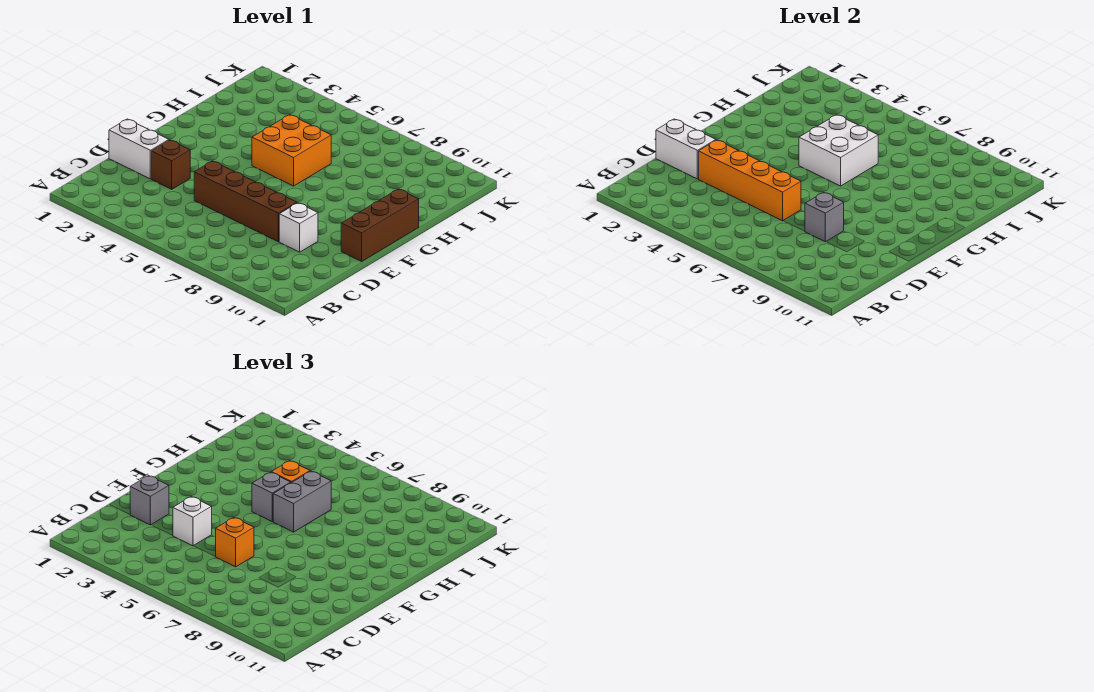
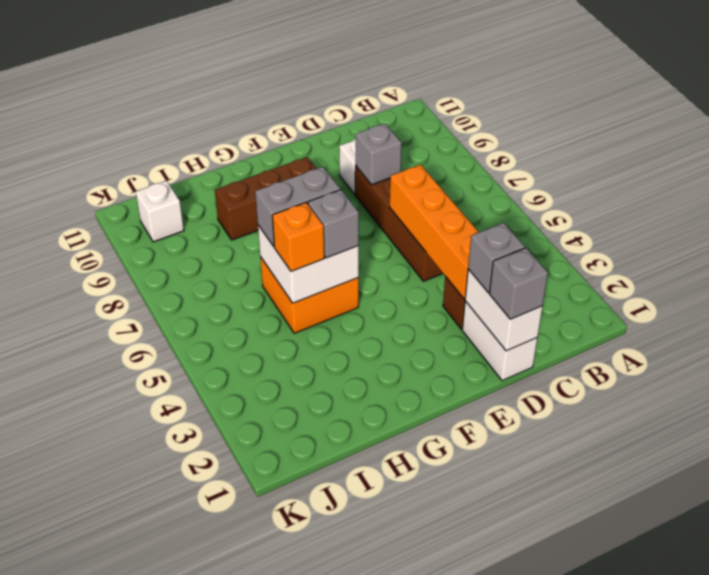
none -> grey 1x1 brick [489,248,548,319]
white 1x1 brick [173,497,212,546] -> white 1x1 brick moved to [136,181,184,242]
orange 1x1 brick [215,518,254,567] -> none
brown 1x3 brick [341,189,419,261] -> brown 1x3 brick moved to [215,157,317,240]

